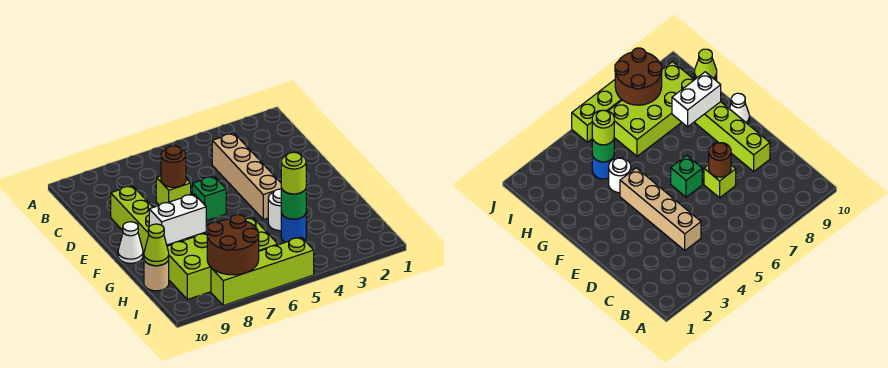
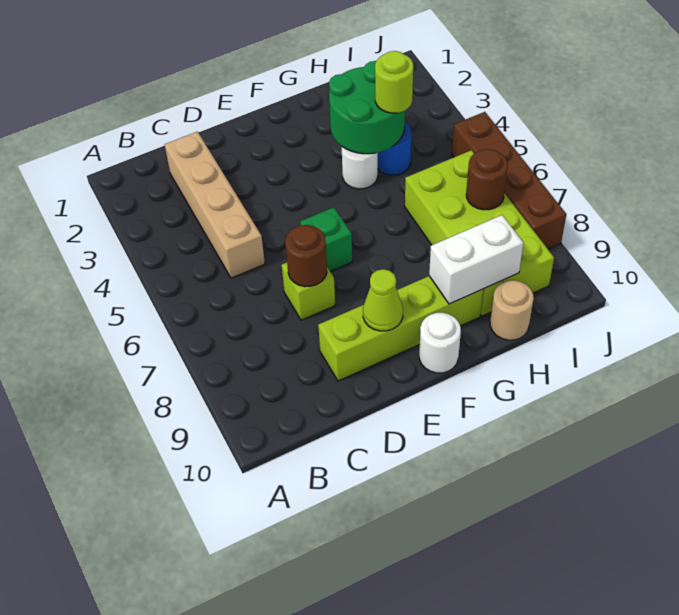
tan 1x4 brick [212,133,281,219] -> tan 1x4 brick turned to [165,132,265,278]
white 1x1 cone [118,222,143,263] -> white 1x1 round brick [419,313,461,373]
white 1x2 brick [149,194,206,245] -> white 1x2 brick turned to [429,215,523,304]
green 1x1 round brick [281,188,306,219] -> green 2x2 round brick [329,61,405,154]
lime 1x1 cone [144,224,169,266] -> lime 1x1 cone moved to [363,269,403,331]
brown 2x2 round brick [207,215,259,275] -> brown 1x1 round brick [466,149,508,210]
lime 1x4 brick [211,237,314,305] -> brown 1x4 brick [452,112,566,249]

